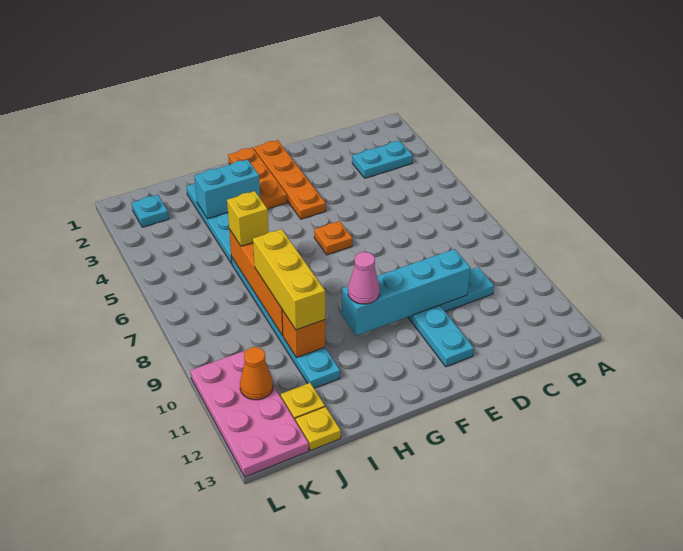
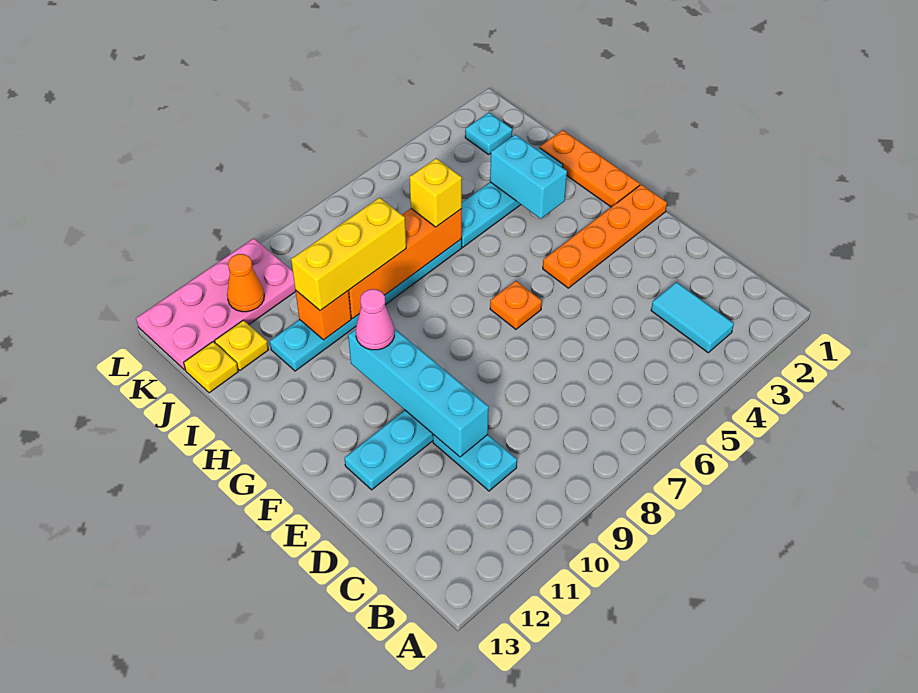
cyan 1x2 plate [352,141,413,178] -> cyan 1x2 tile [651,282,734,353]
orange 1x3 plate [228,148,287,209] -> orange 1x3 plate turned to [540,130,640,207]

